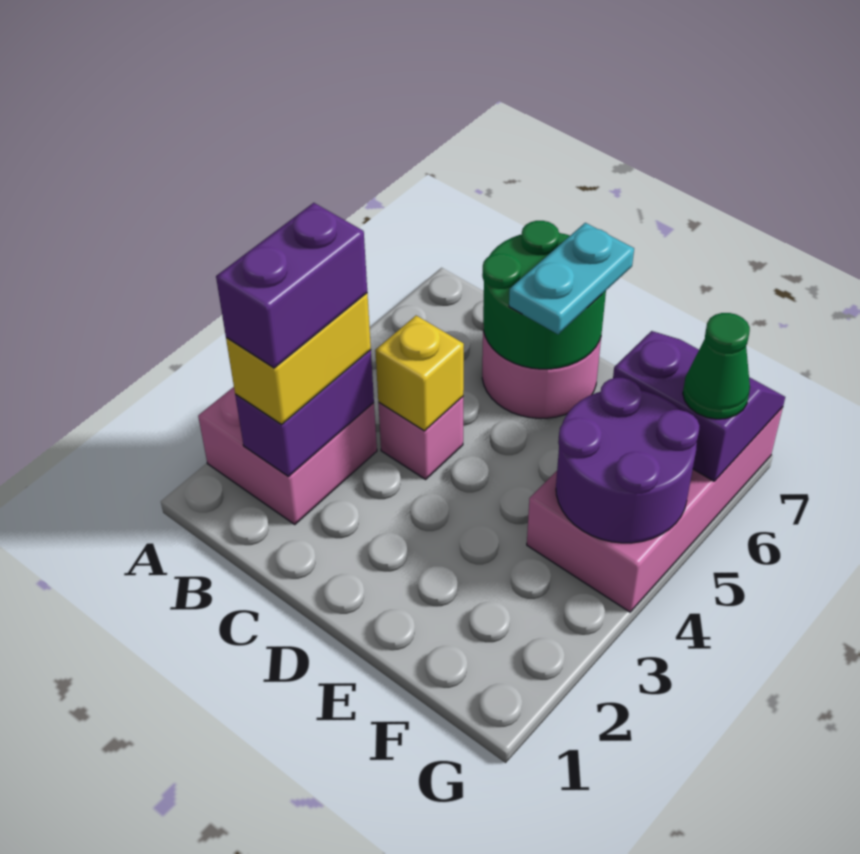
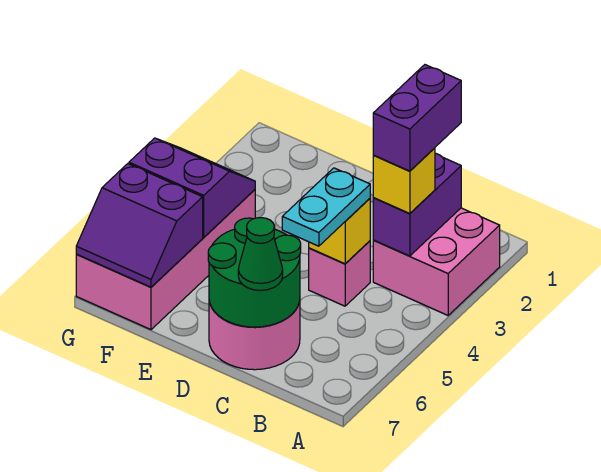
yellow 1x2 brick [226,293,371,424] -> yellow 1x1 brick [373,148,435,214]
cyan 1x2 plate [509,223,634,334] -> cyan 1x2 plate moved to [282,168,370,246]
purple 2x2 round brick [556,378,700,543] -> purple 2x2 slope [129,138,255,237]
green 1x1 cone [683,313,750,419] -> green 1x1 cone moved to [238,218,283,290]

